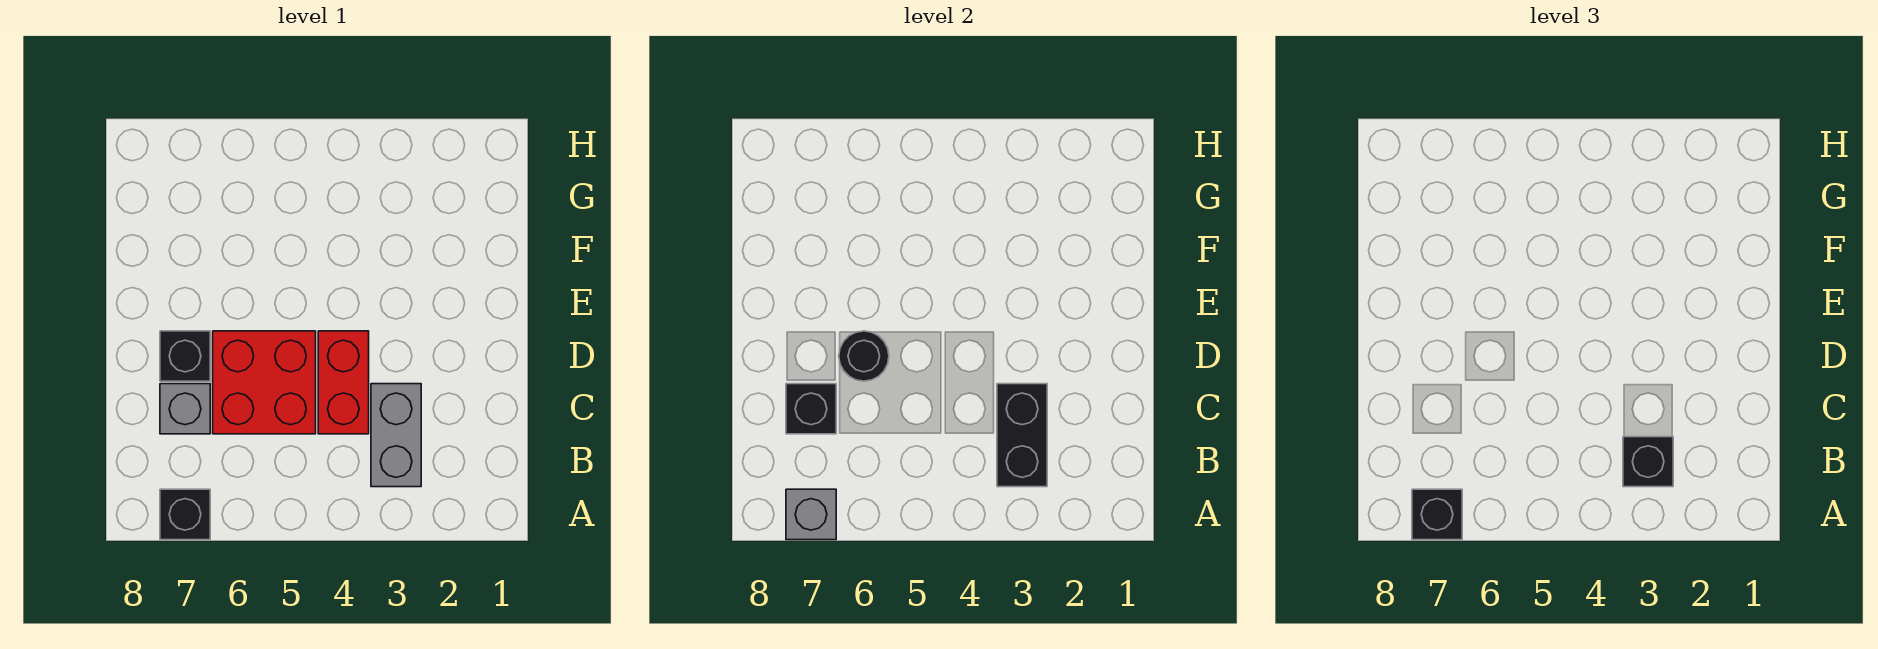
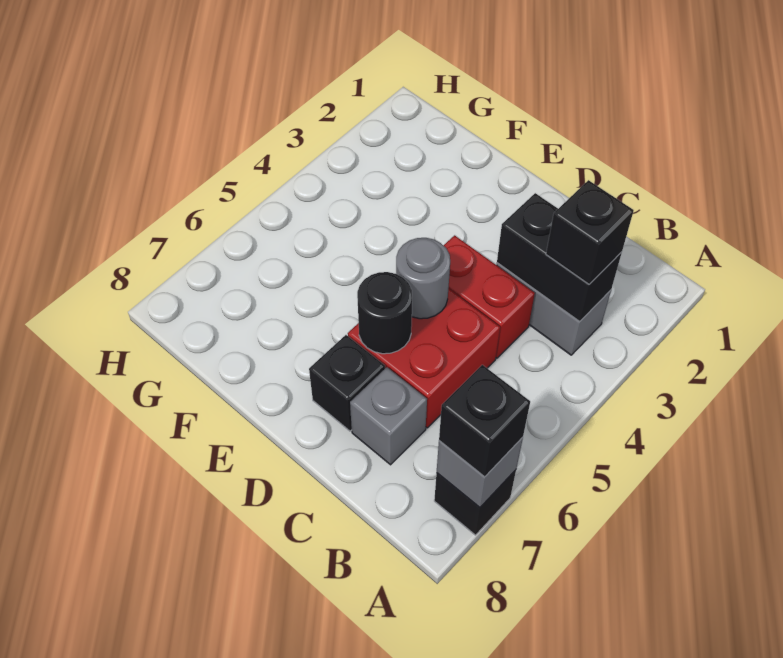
black 1x1 brick [786,384,836,434] -> none
none -> grey 1x1 round brick [396,238,450,319]

